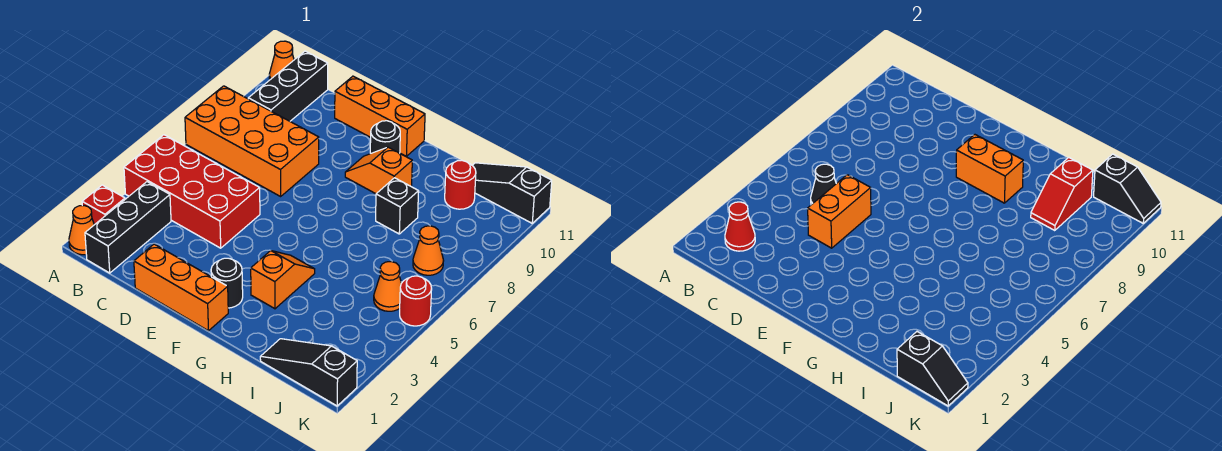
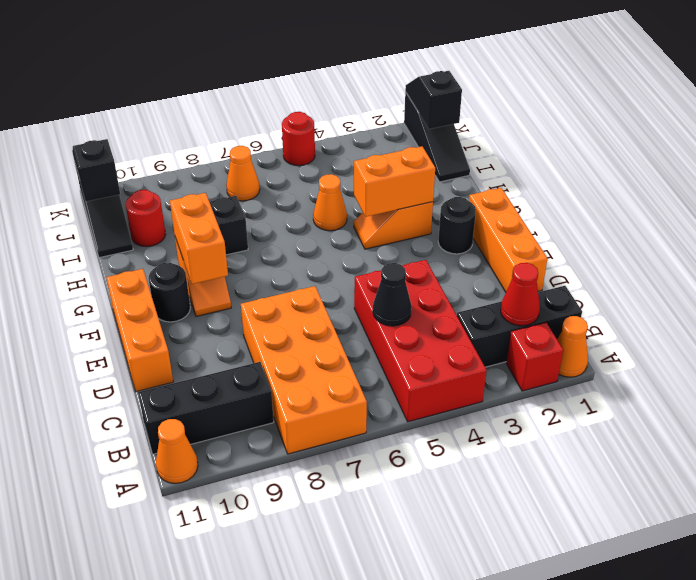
orange 1x2 brick [808,175,871,248] -> orange 1x2 brick moved to [354,146,435,217]
red 1x2 slope [1031,158,1093,231] -> none
orange 1x1 cone [374,262,401,311] -> orange 1x1 cone moved to [313,174,347,231]

